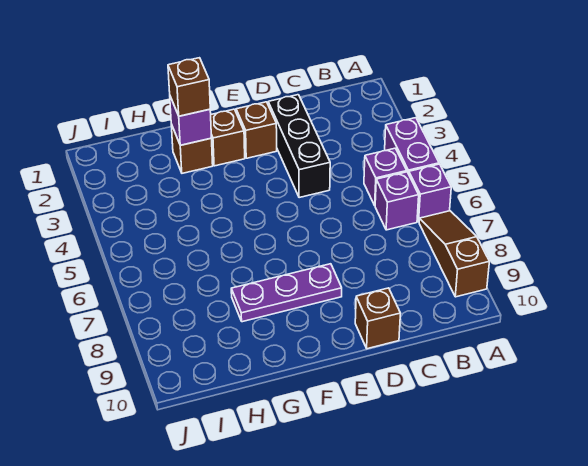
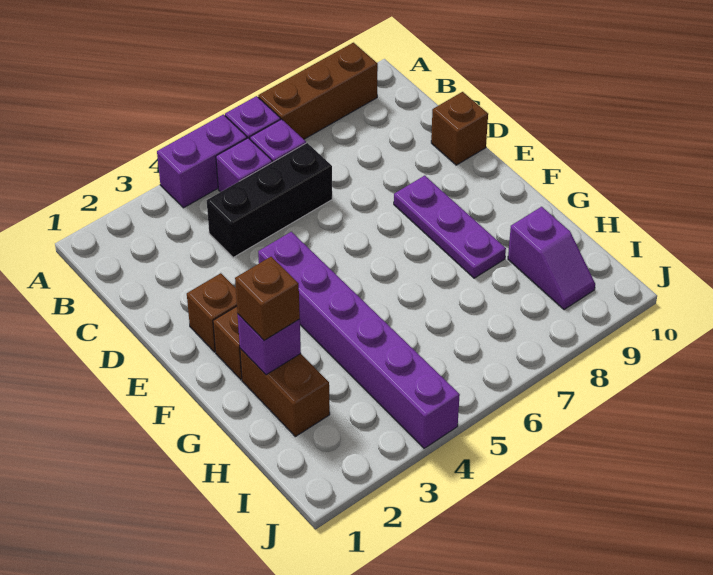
brown 1x3 slope [419,211,489,297] -> brown 1x3 brick [258,43,378,139]
black 1x3 brick [268,95,330,198] -> black 1x3 brick moved to [207,143,332,258]
none -> purple 1x6 brick [258,232,460,448]
brown 1x1 brick [171,124,213,173] -> brown 1x2 brick [240,349,330,437]
none -> purple 1x2 slope [508,207,595,310]

